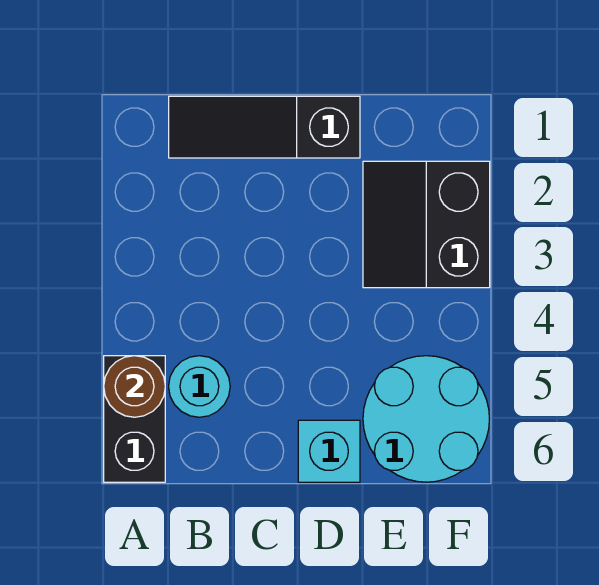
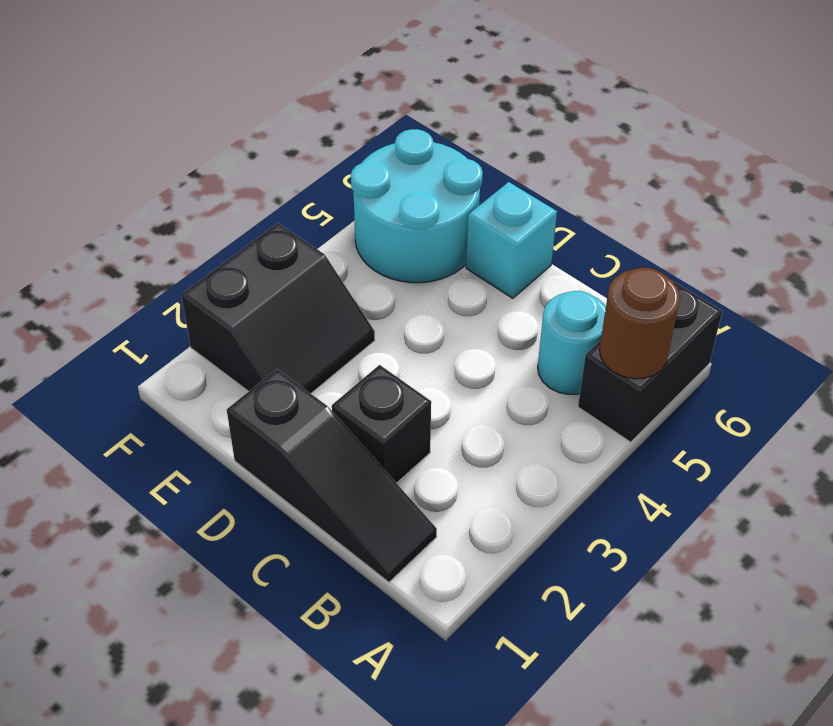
none -> black 1x1 brick [332,365,431,483]

